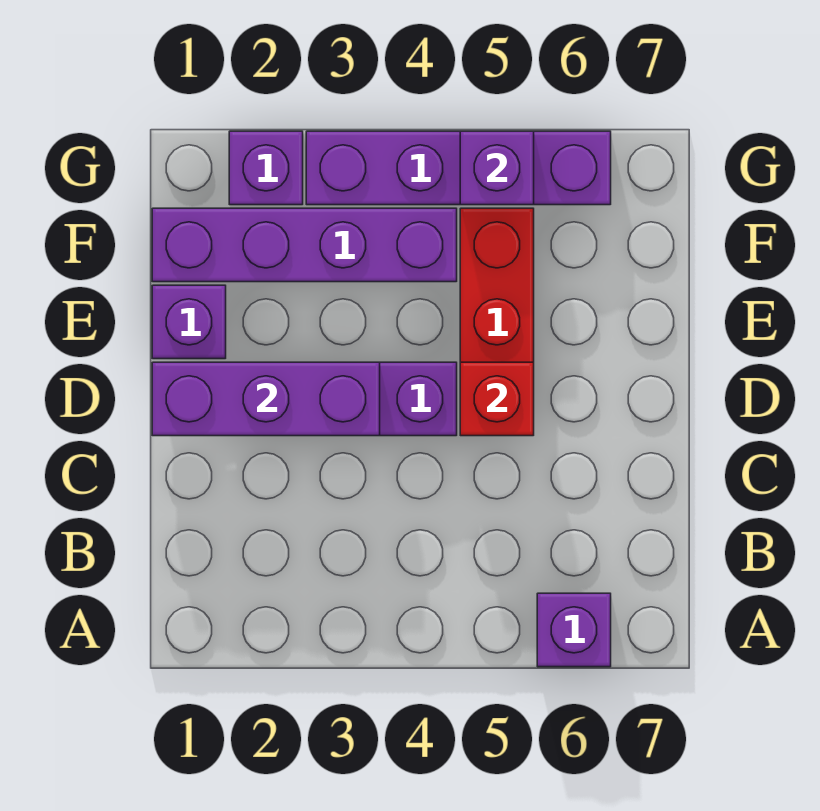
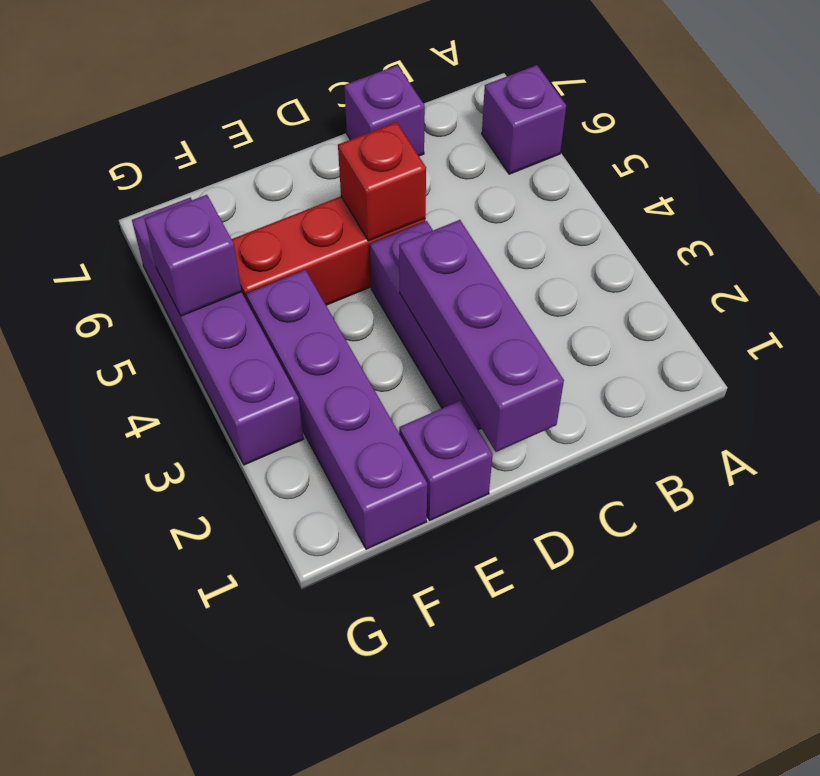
purple 1x1 brick [229,131,303,205] -> purple 1x1 brick moved to [344,65,425,156]

